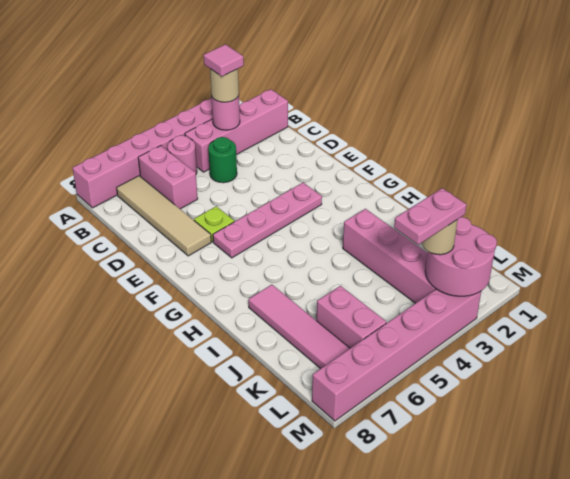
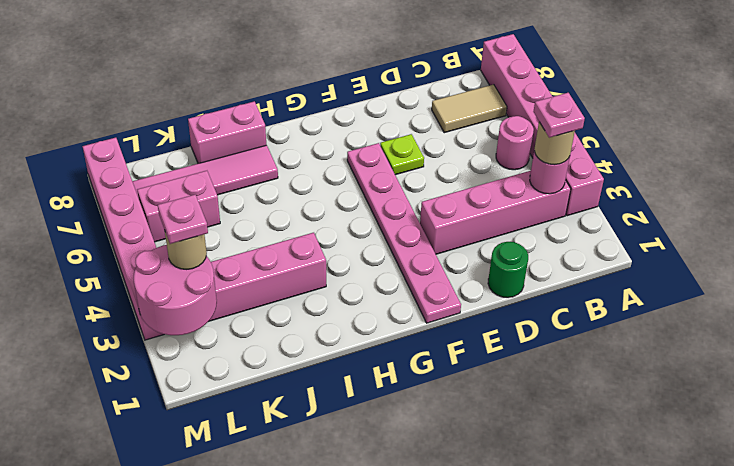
pink 1x4 brick [185,89,288,172] -> pink 1x4 brick turned to [420,171,571,254]
pink 1x1 tile [204,44,244,76] -> pink 1x1 plate [533,93,585,138]
pink 1x2 brick [138,146,198,209] -> pink 1x2 brick moved to [188,101,266,164]
tan 1x4 tile [117,176,211,256] -> tan 1x2 tile [432,84,507,133]
green 1x1 round brick [208,137,237,183] -> green 1x1 round brick moved to [488,242,528,298]
pink 1x4 plate [213,183,322,258] -> pink 1x6 plate [347,143,461,323]
pink 1x2 plate [394,188,466,245] -> pink 1x1 plate [158,195,208,244]

